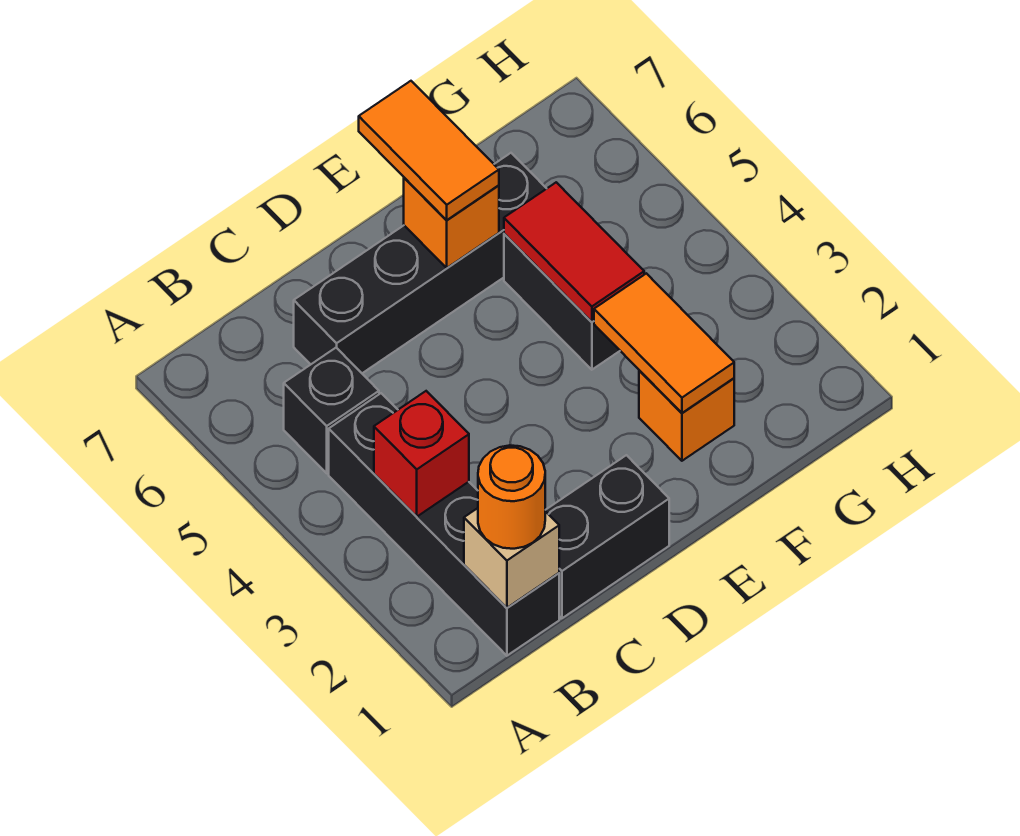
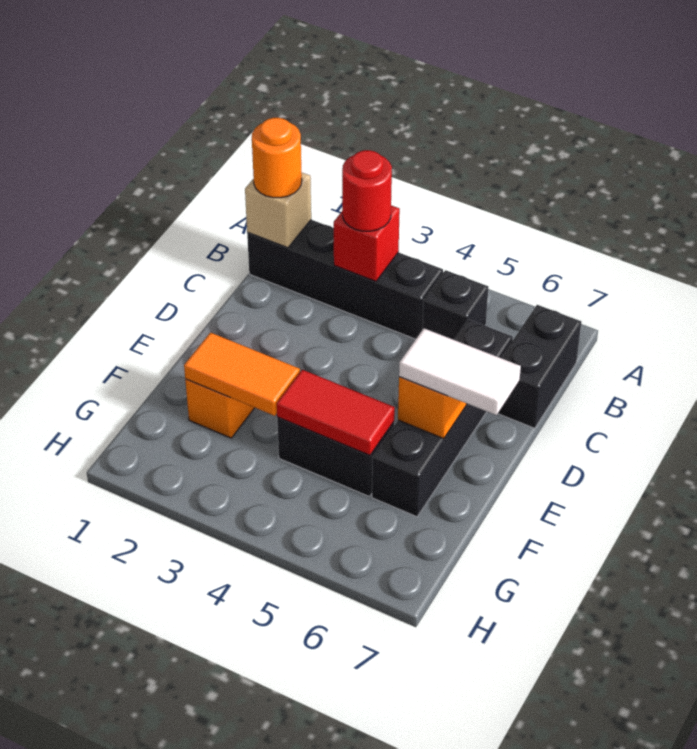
none -> red 1x1 round brick [342,150,392,231]
black 1x2 brick [545,455,669,618] -> black 1x2 brick moved to [498,305,581,428]
orange 1x2 tile [359,81,499,220] -> white 1x2 tile [399,328,521,415]

